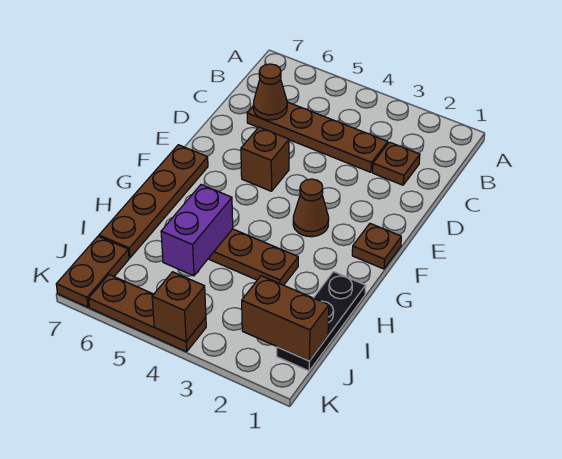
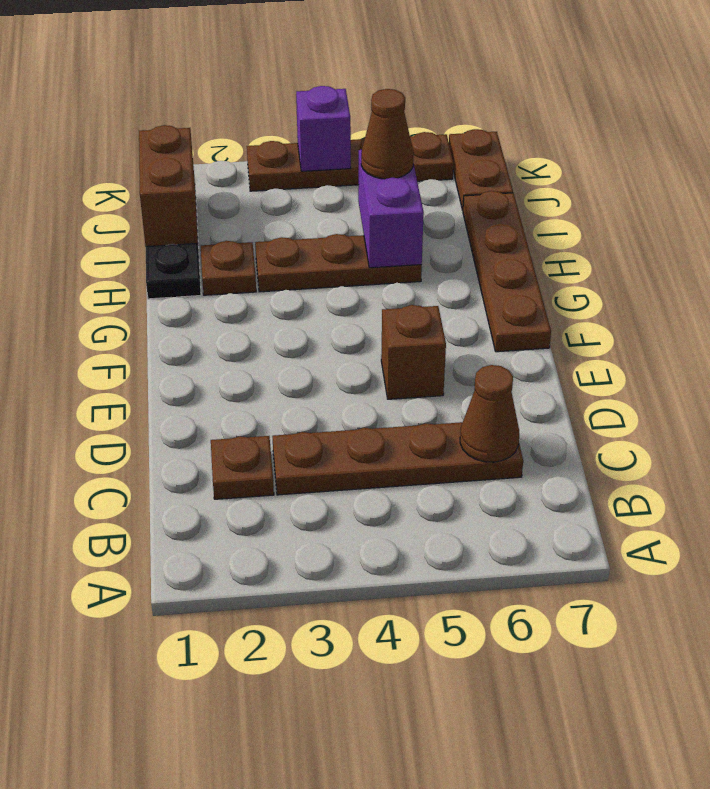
brown 1x1 plate [352,224,401,269] -> brown 1x1 plate moved to [201,241,256,295]
brown 1x1 cone [293,179,329,237] -> brown 1x1 cone moved to [361,89,414,179]
brown 1x2 brick [242,276,329,361] -> brown 1x2 brick turned to [139,125,198,247]
brown 1x3 plate [89,275,206,352] -> brown 1x4 plate [247,132,453,191]
brown 1x1 brick [152,272,206,342] -> purple 1x1 brick [296,86,351,171]

